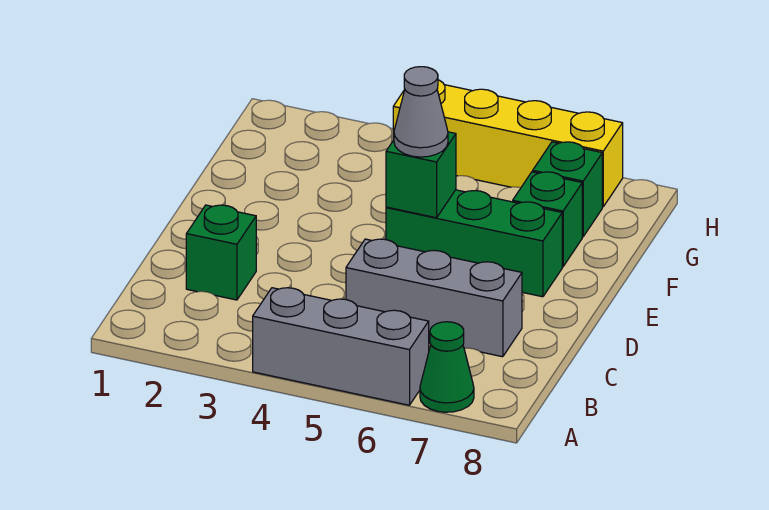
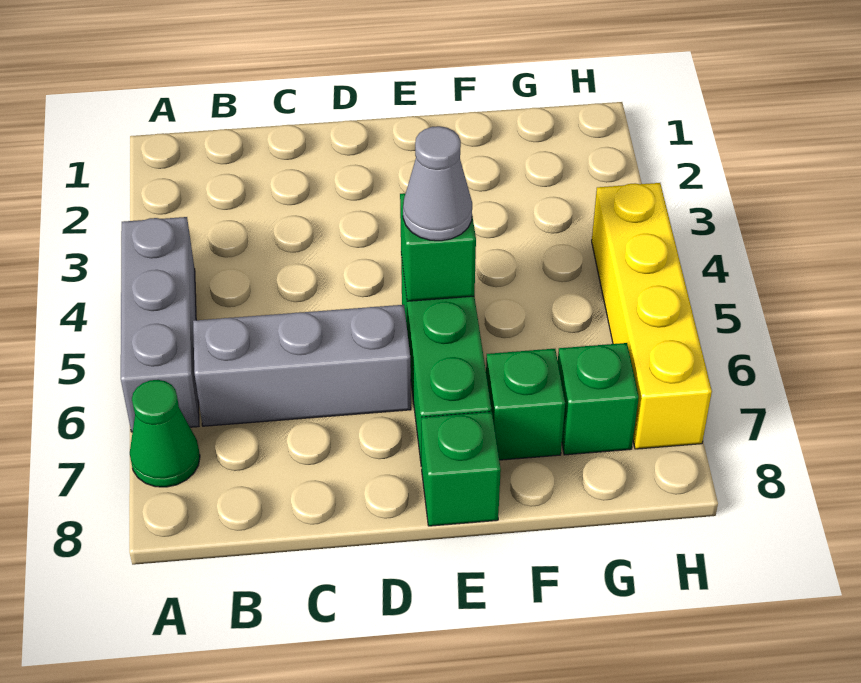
green 1x1 brick [186,205,256,300] -> green 1x1 brick moved to [421,412,501,526]
grey 1x3 brick [346,239,522,357] -> grey 1x3 brick turned to [193,305,411,426]

